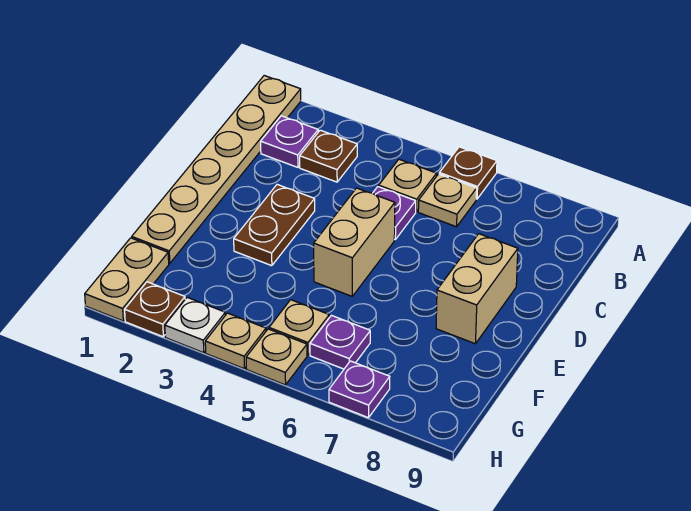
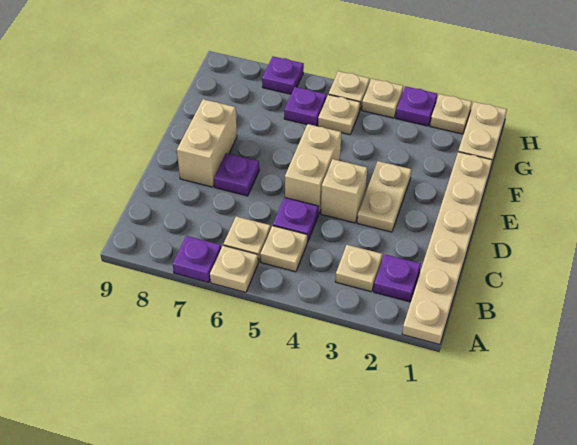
brown 1x1 plate [439,147,497,199] -> tan 1x1 plate [210,245,258,292]
none -> purple 1x1 plate [173,236,221,282]
brown 1x1 plate [300,130,357,182] -> tan 1x1 plate [336,245,382,292]
brown 1x2 plate [234,185,315,266] -> tan 1x2 plate [357,161,412,232]
none -> tan 1x1 brick [321,159,367,223]
none -> purple 1x1 plate [214,153,259,196]
brown 1x1 plate [125,282,185,337] -> tan 1x1 plate [430,94,472,134]
white 1x1 plate [165,297,225,353] -> purple 1x1 plate [396,86,437,126]

